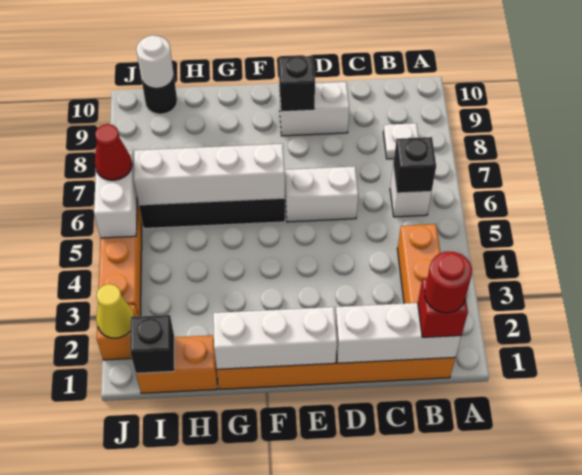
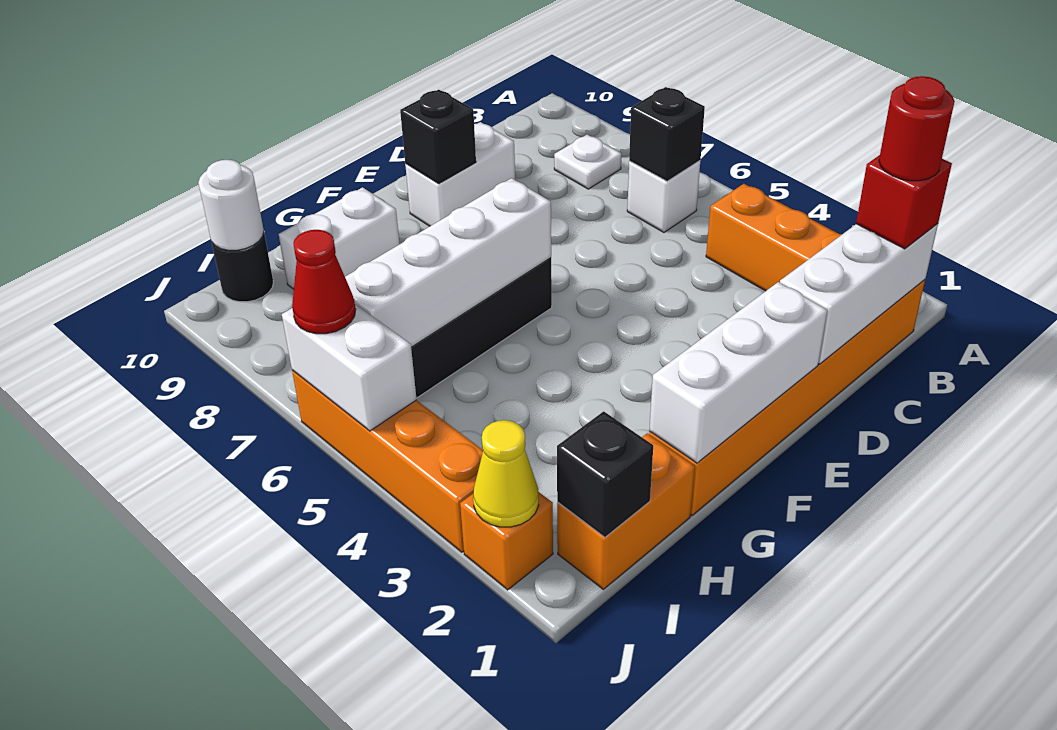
white 1x2 brick [285,166,358,222] -> white 1x2 brick moved to [279,187,400,289]

